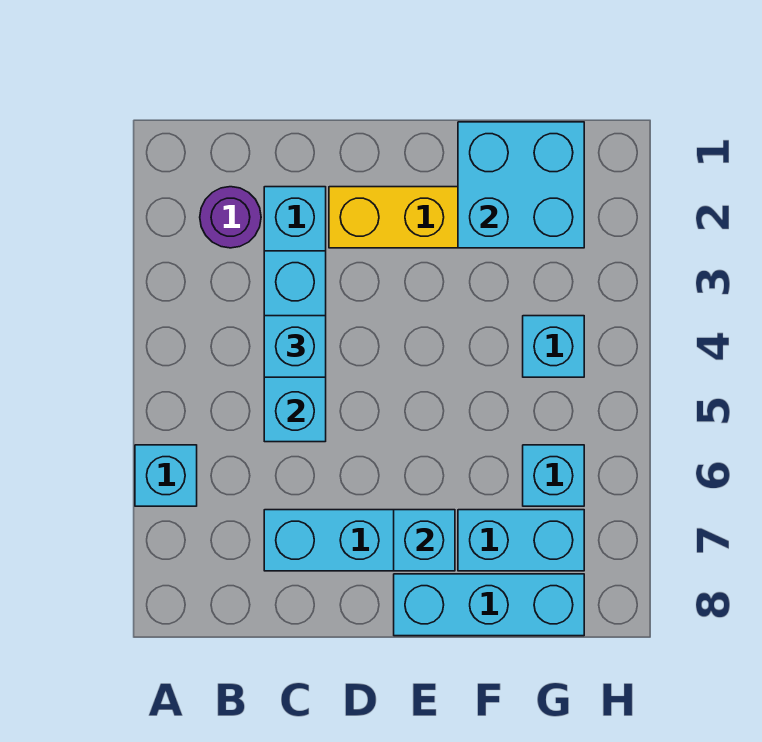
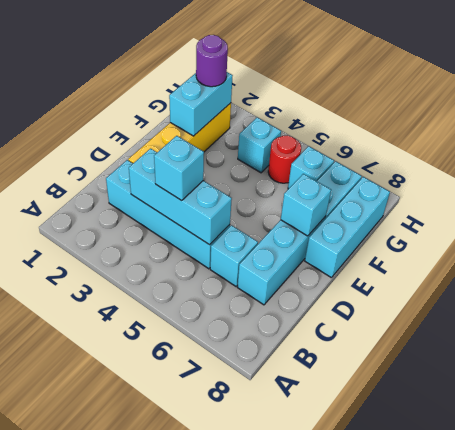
cyan 1x1 brick [135,445,197,506] -> cyan 1x1 brick moved to [210,225,258,286]
purple 1x1 round brick [200,187,261,248] -> purple 1x1 round brick moved to [196,35,228,87]
cyan 2x2 brick [458,122,584,248] -> cyan 1x2 brick [169,72,233,136]
none -> red 1x1 round brick [268,135,301,183]

